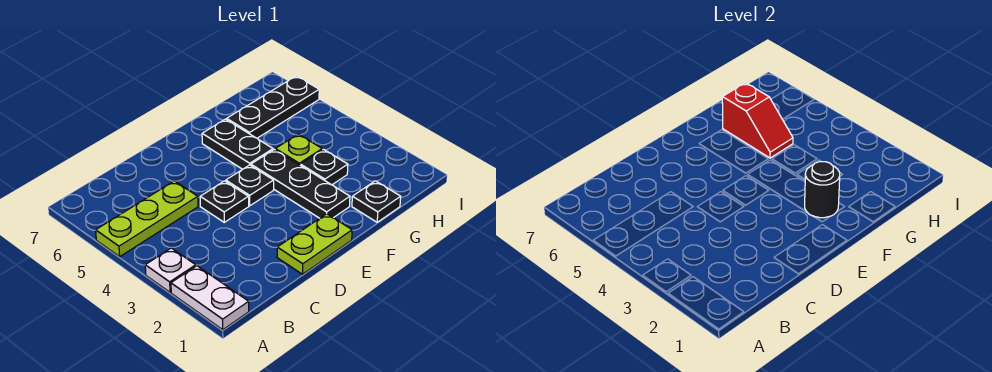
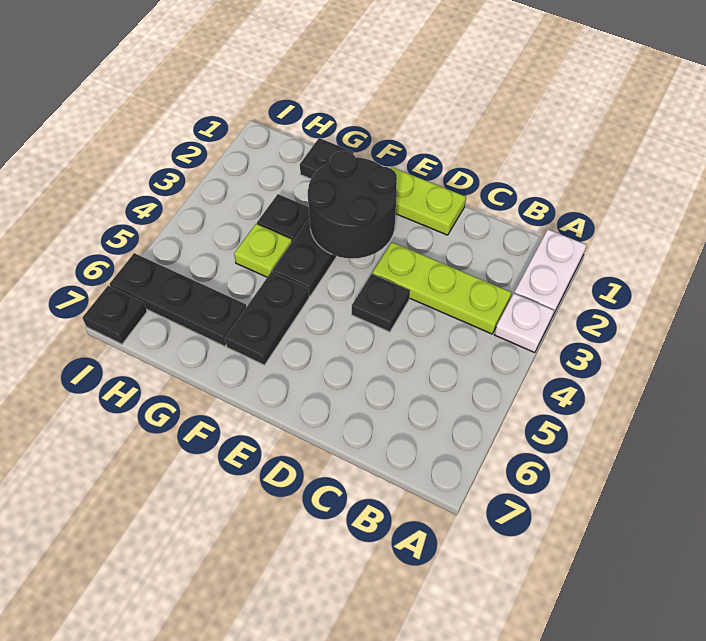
lime 1x3 plate [96,181,198,257] -> lime 1x3 plate moved to [372,242,512,334]
black 1x1 plate [226,165,274,206] -> black 1x1 plate moved to [82,286,147,344]
black 1x1 round brick [805,162,840,218] -> black 2x2 round brick [308,151,397,259]
red 1x2 slope [722,83,793,158] -> none

